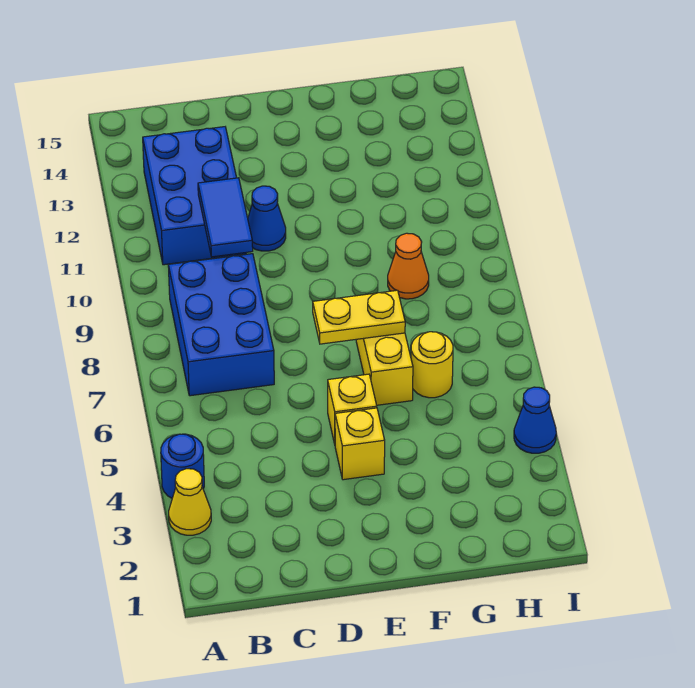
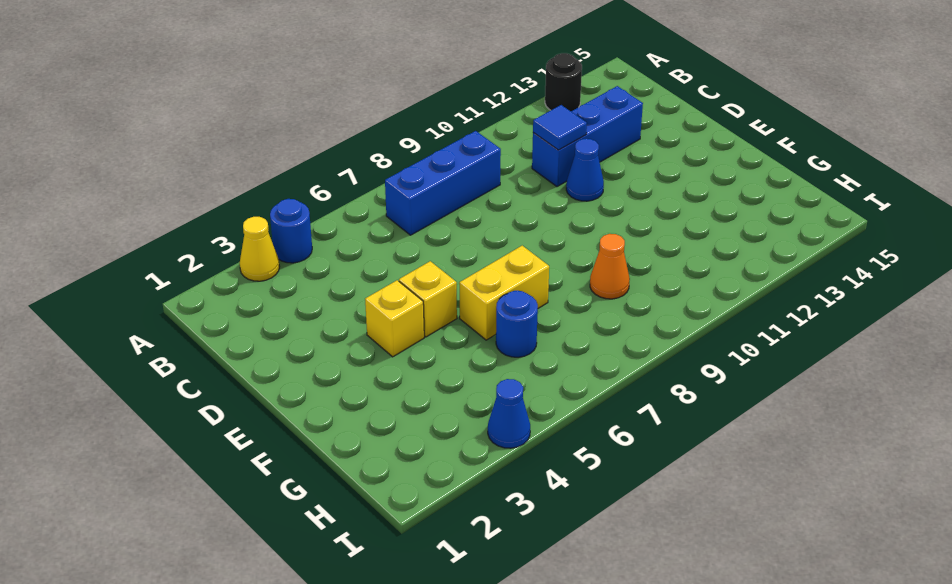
none -> black 1x1 round brick [545,53,582,111]
blue 2x3 brick [168,254,274,396] -> blue 1x3 brick [385,131,501,235]
blue 2x3 brick [143,127,246,265] -> blue 1x3 brick [532,86,643,187]
blue 1x2 tile [198,178,253,257] -> blue 1x1 tile [533,105,587,150]
yellow 1x2 plate [313,290,405,344] -> none
yellow 1x1 round brick [411,332,453,398] -> blue 1x1 round brick [496,291,538,357]

